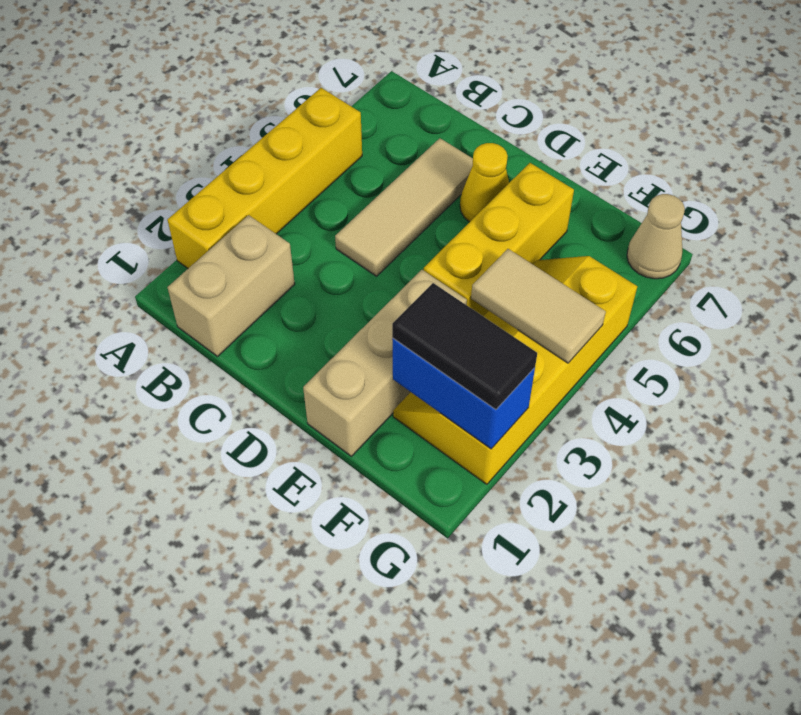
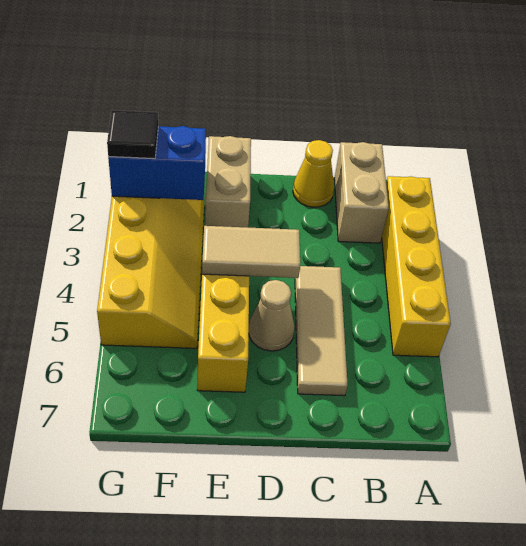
yellow 1x1 cone [460,143,509,222] -> yellow 1x1 cone moved to [293,140,334,207]
tan 1x3 brick [303,270,467,456] -> tan 1x2 brick [205,136,251,227]
black 1x2 tile [392,283,537,410] -> black 1x1 tile [107,110,158,159]
tan 1x2 tile [471,249,606,363] -> tan 1x2 tile moved to [202,226,300,278]
tan 1x1 cone [627,194,685,279] -> tan 1x1 cone moved to [249,280,295,351]

